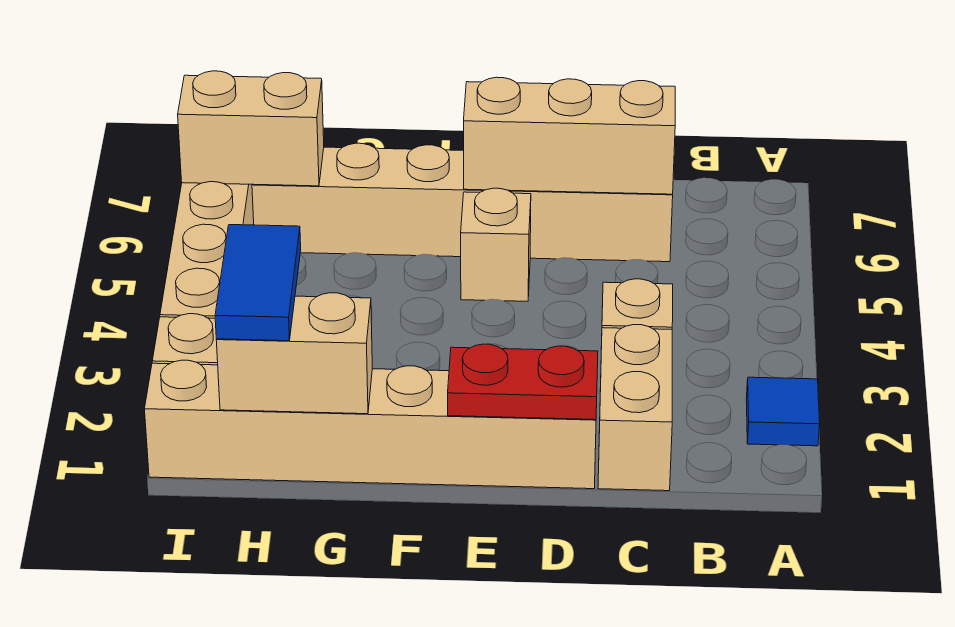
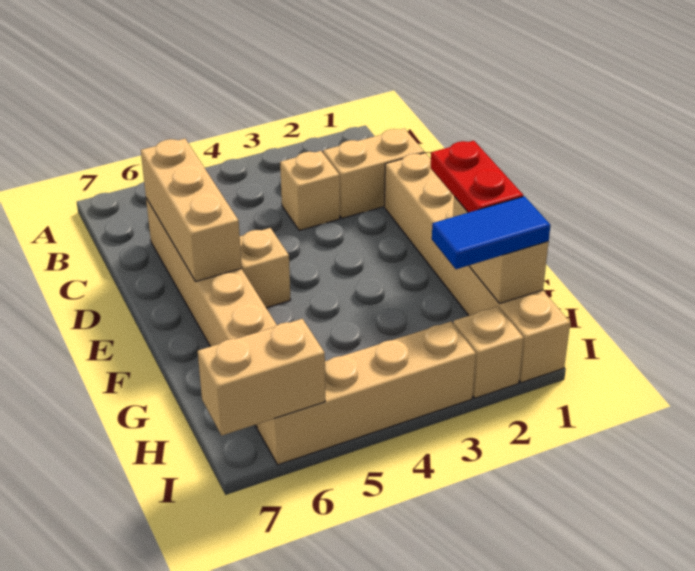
blue 1x1 tile [746,377,820,446] -> none
red 1x2 plate [448,344,598,420] -> red 1x2 plate moved to [431,141,523,213]
tan 1x2 brick [178,71,324,186] -> tan 1x2 brick turned to [198,319,325,436]

